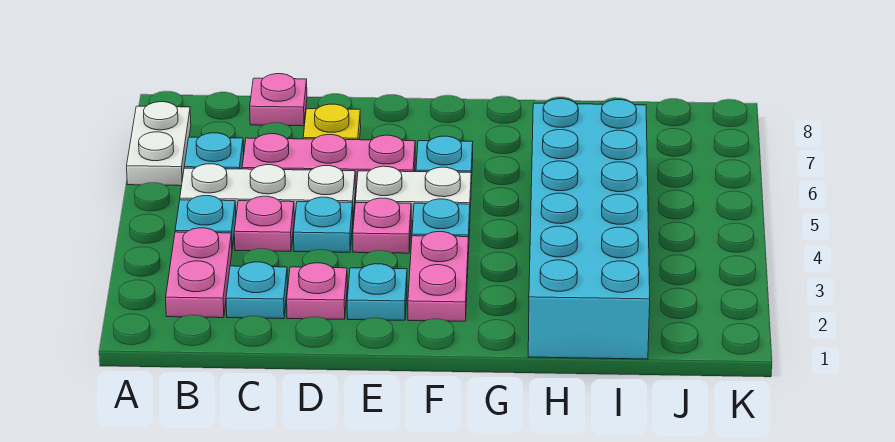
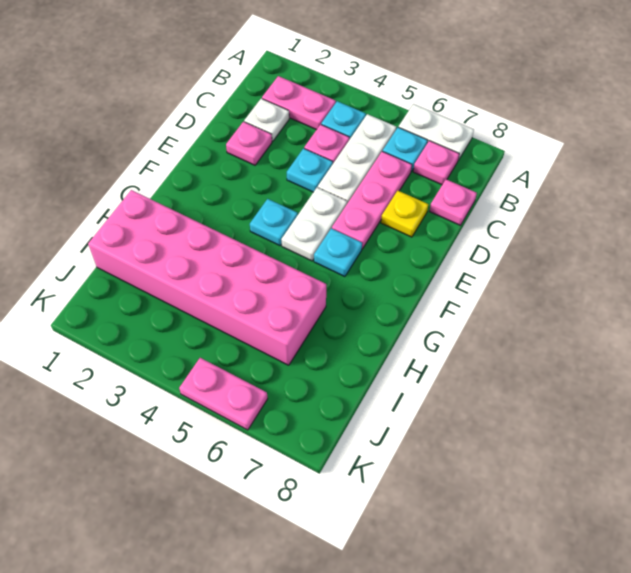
cyan 1x1 plate [226,262,288,319] -> white 1x1 plate [244,99,289,141]
cyan 1x1 plate [347,264,407,320] -> none
pink 1x1 plate [353,198,411,253] -> pink 1x1 plate moved to [413,141,459,185]
pink 1x2 plate [408,232,468,321] -> pink 1x2 plate moved to [179,358,268,430]
cyan 2x6 brick [528,99,650,359] -> pink 2x6 brick [88,190,326,365]

